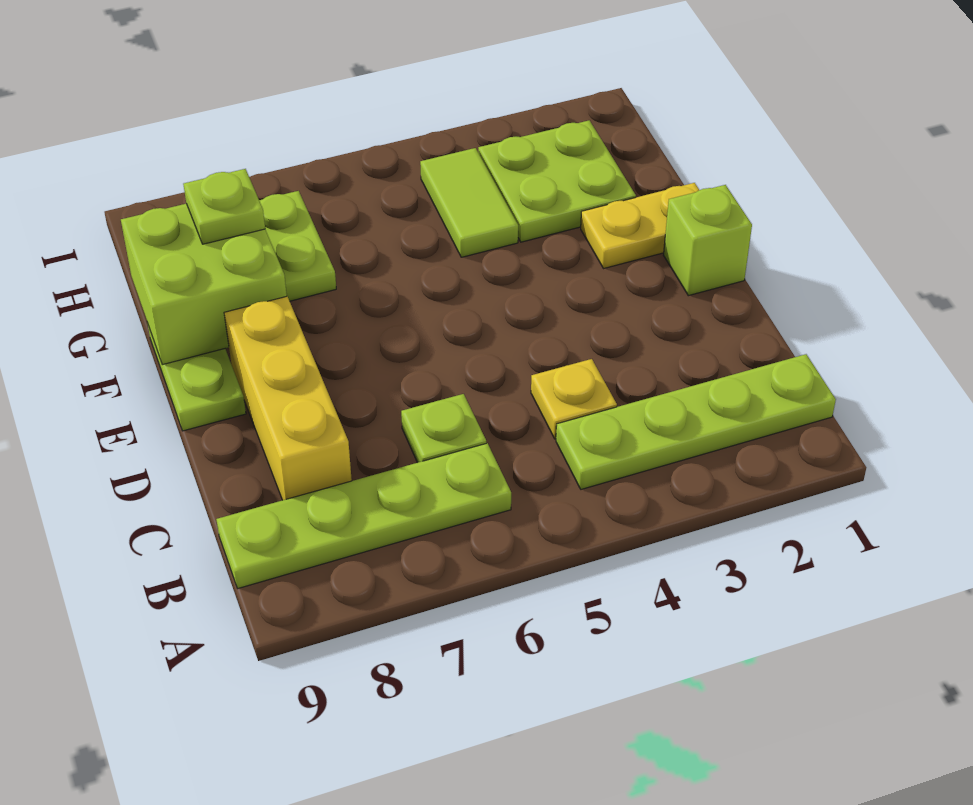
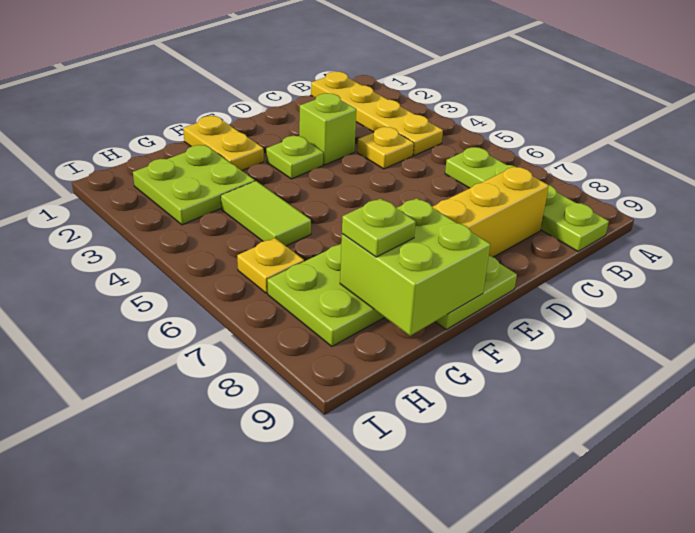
lime 1x4 plate [556,354,836,489] -> yellow 1x4 plate [311,71,443,156]
lime 1x1 plate [401,394,486,463] -> lime 1x1 plate moved to [266,136,323,179]
lime 1x1 brick [664,185,752,296] -> lime 1x1 brick moved to [299,93,356,165]
lime 1x2 tile [420,148,518,257] -> lime 1x2 tile turned to [221,181,311,246]
none -> yellow 1x1 plate [237,238,304,293]

